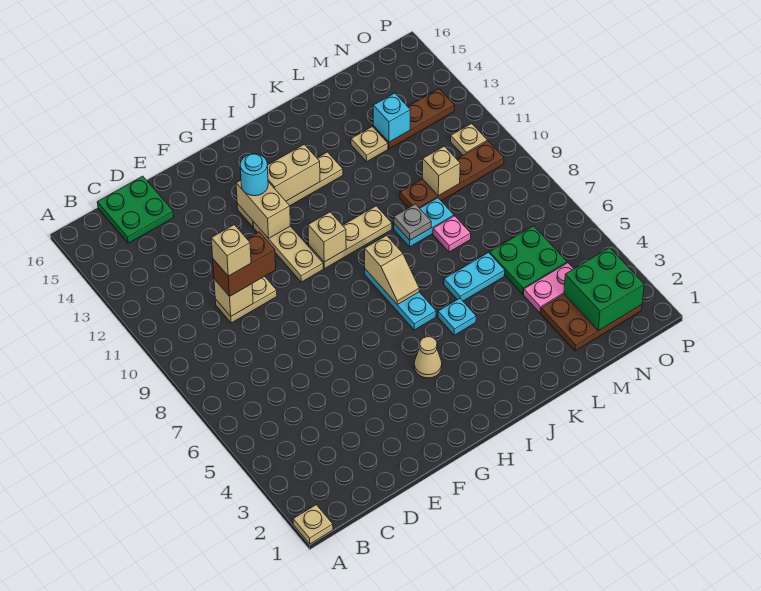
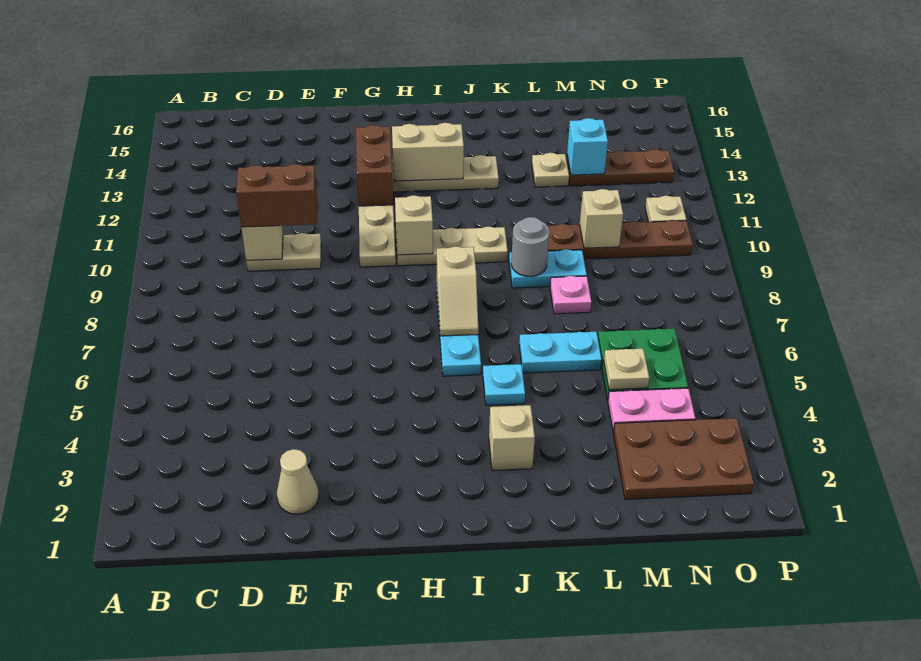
tan 1x1 plate [293,505,333,544] -> tan 1x1 plate moved to [604,349,649,390]
green 2x2 plate [97,176,174,243] -> none
tan 1x1 brick [211,225,251,276] -> tan 1x1 brick moved to [489,405,535,471]
tan 1x2 brick [236,180,291,239] -> brown 1x2 brick [356,125,393,206]
cyan 1x1 round brick [240,154,268,196] -> none
tan 1x1 cone [414,337,442,378] -> tan 1x1 cone moved to [277,449,319,514]
grey 1x1 plate [394,204,431,240] -> grey 1x1 round brick [511,217,549,277]
green 2x2 brick [564,248,644,331] -> none

